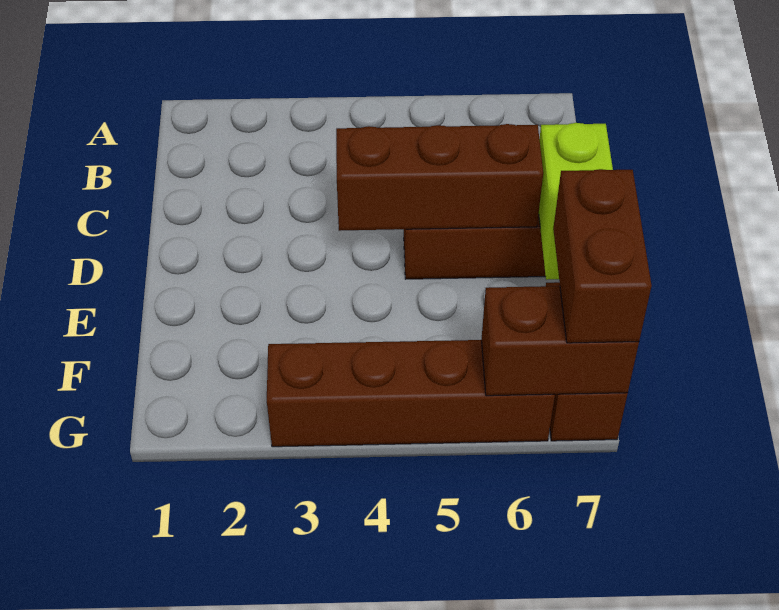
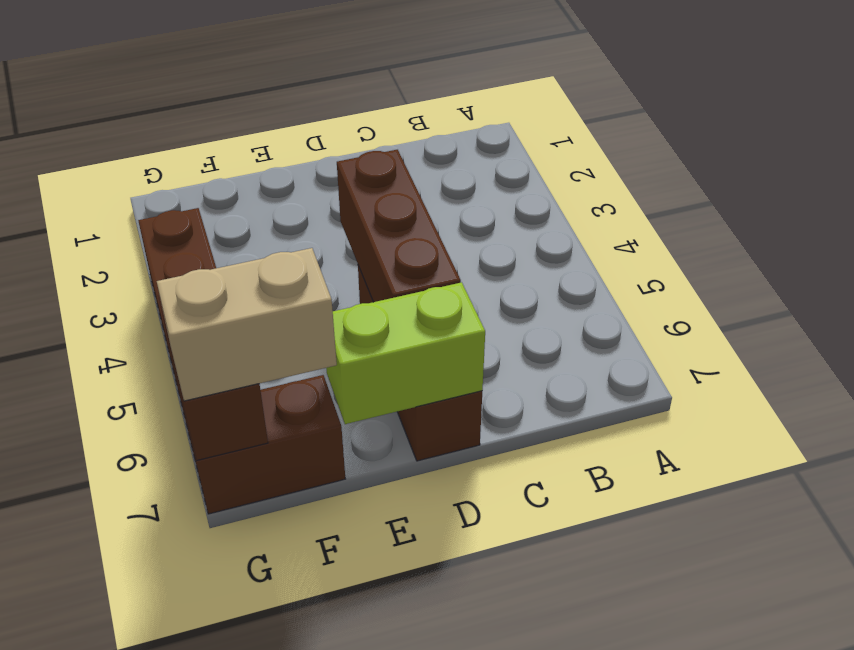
brown 1x2 brick [553,169,652,343] -> tan 1x2 brick [157,248,337,401]

